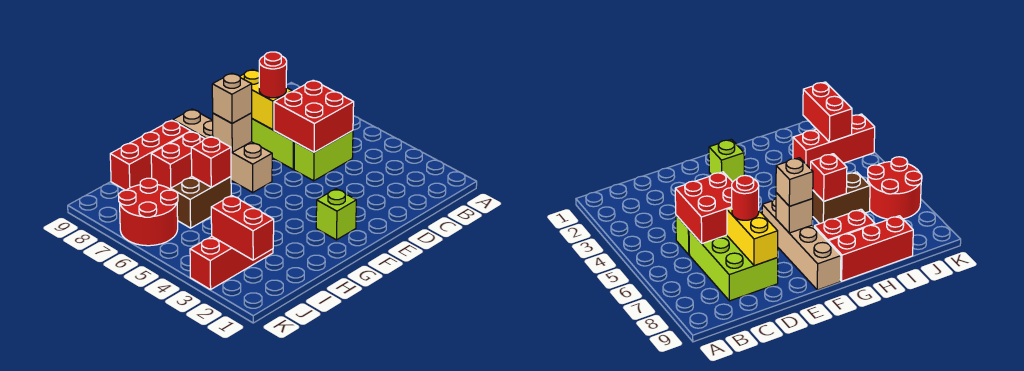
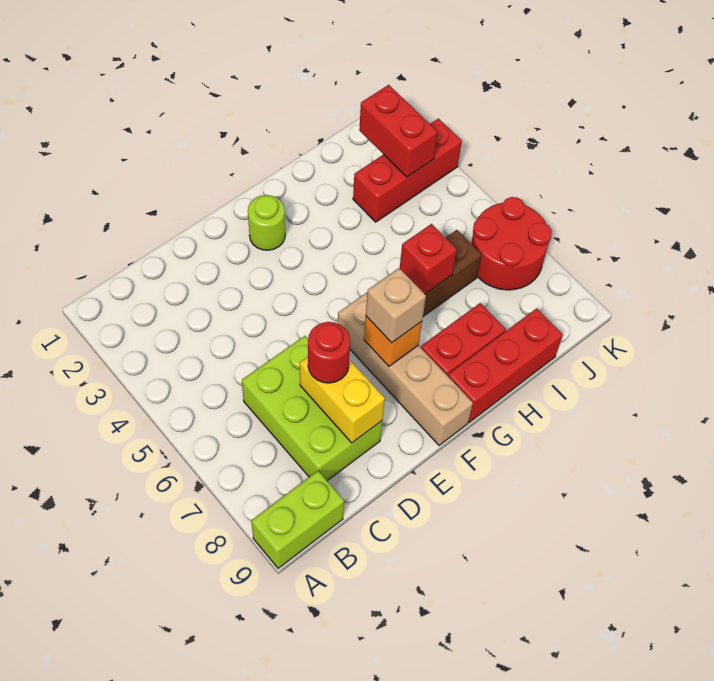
lime 1x2 brick [294,131,353,181] -> lime 1x2 brick moved to [251,471,344,568]
red 2x2 brick [274,80,354,152] -> none
lime 1x1 brick [316,189,356,240] -> lime 1x1 round brick [248,195,285,250]
tan 1x1 brick [213,113,252,152] -> orange 1x1 brick [364,316,422,366]

